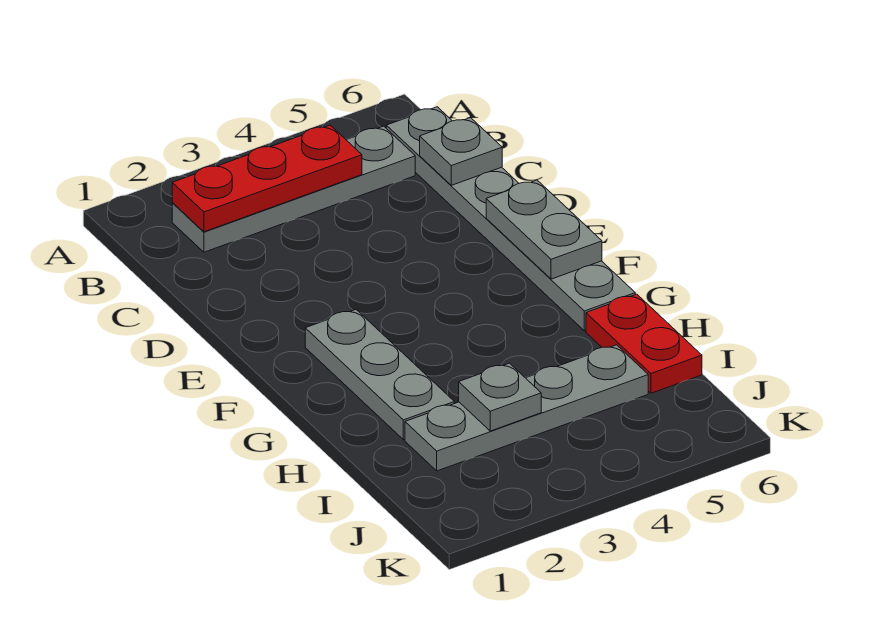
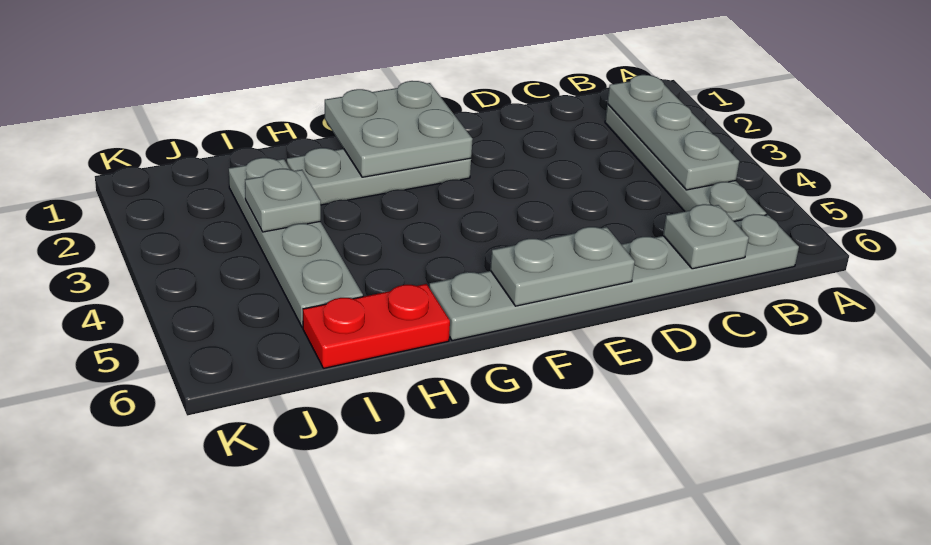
red 1x3 plate [172,125,362,232] -> grey 1x3 plate [607,75,739,190]
none -> grey 2x2 plate [325,81,473,177]

